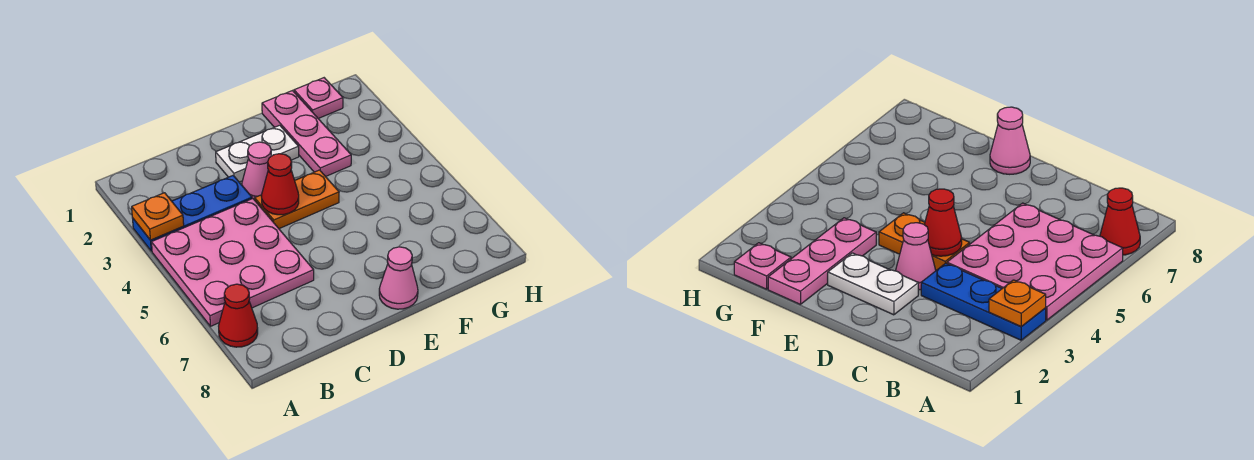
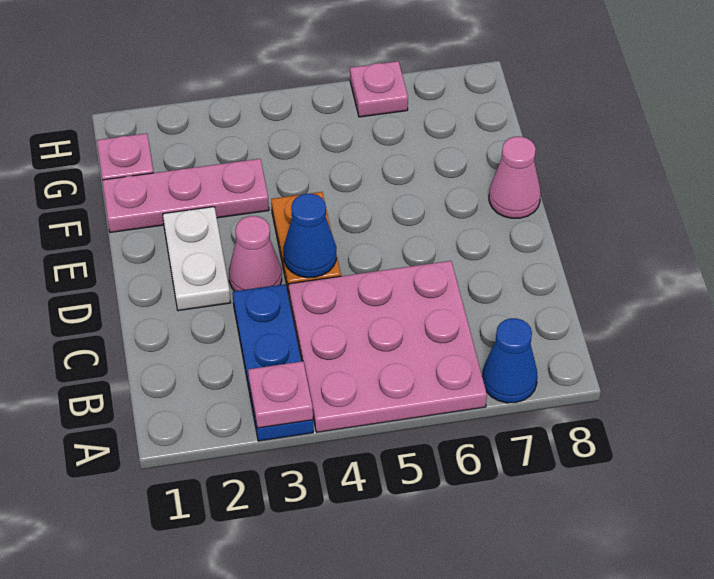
orange 1x1 plate [132,193,184,240] -> pink 1x1 plate [248,361,313,428]
red 1x1 cone [219,284,258,347] -> blue 1x1 cone [482,318,538,403]
red 1x1 cone [261,154,299,215] -> blue 1x1 cone [283,194,336,278]
none -> pink 1x1 plate [350,61,408,117]

